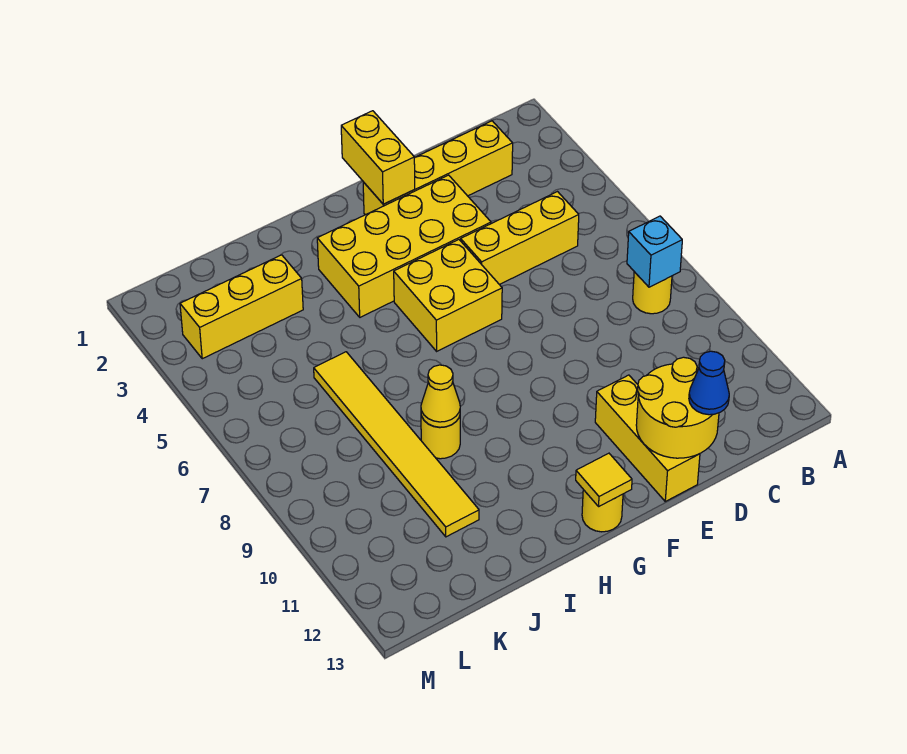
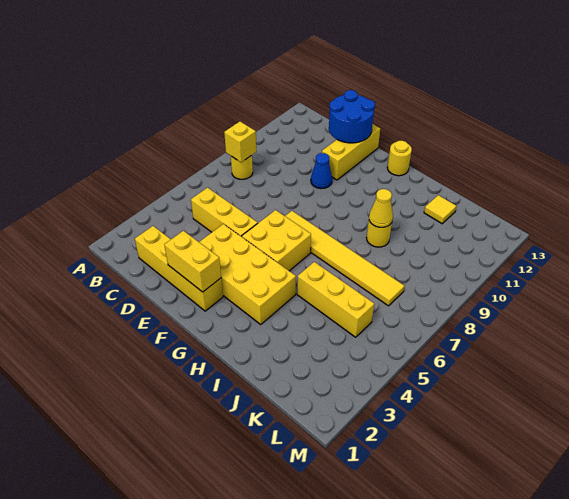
cyan 1x1 brick [627,216,682,287] -> yellow 1x1 brick [224,122,256,162]
yellow 2x2 round brick [636,357,719,458] -> blue 2x2 round brick [329,90,375,143]
blue 1x1 cone [689,351,729,415] -> blue 1x1 cone moved to [311,153,332,189]
yellow 1x2 brick [341,111,415,204] -> yellow 1x2 brick turned to [164,231,221,292]
yellow 1x1 tile [576,453,632,506] -> yellow 1x1 tile moved to [424,195,456,224]
yellow 1x3 brick [180,255,303,359] -> yellow 1x3 brick moved to [297,262,374,337]
yellow 1x6 tile [314,352,479,537] -> yellow 1x6 tile turned to [285,211,404,306]

